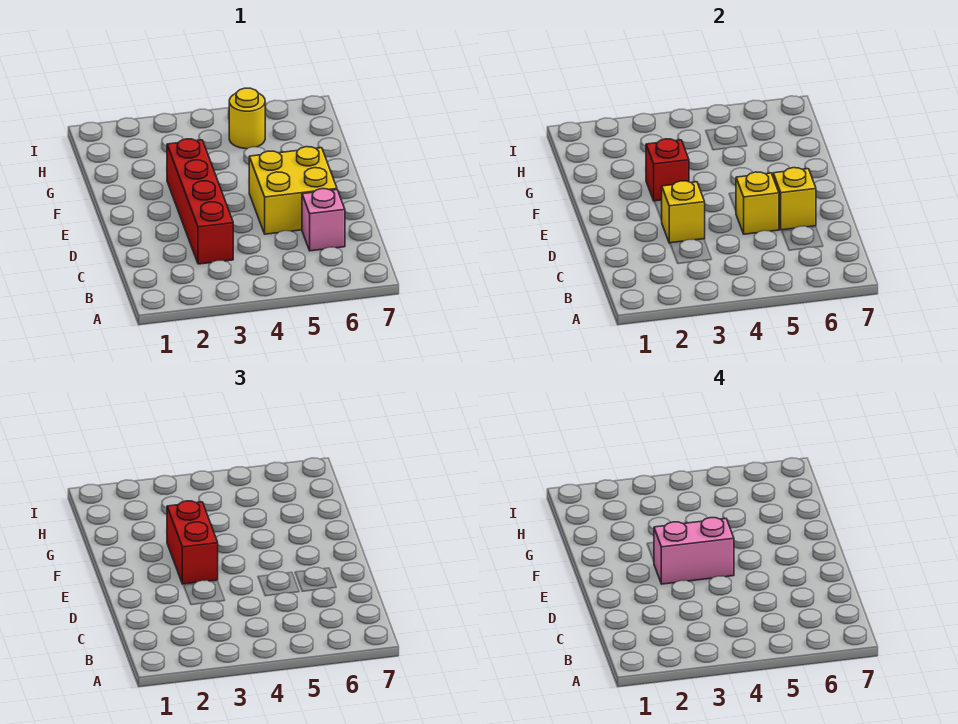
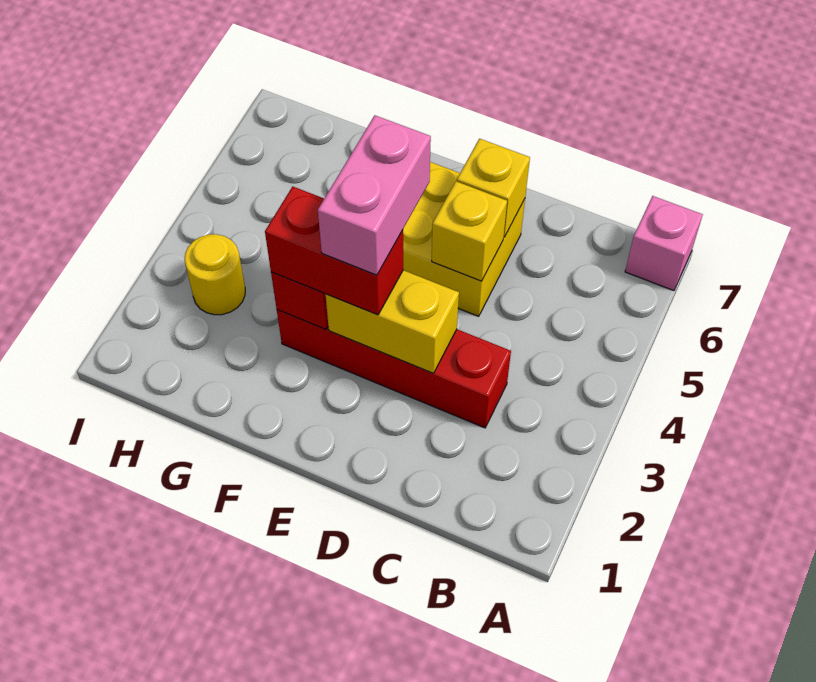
pink 1x1 brick [302,189,345,251] -> pink 1x1 brick moved to [625,196,703,291]
yellow 1x1 brick [662,181,705,243] -> yellow 1x2 brick [326,270,459,373]
yellow 1x1 round brick [229,88,265,149] -> yellow 1x1 round brick moved to [185,234,245,315]

